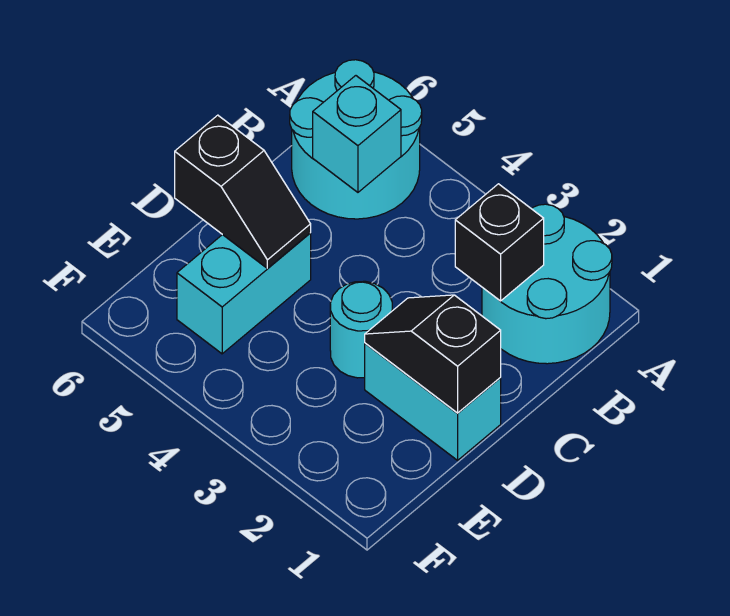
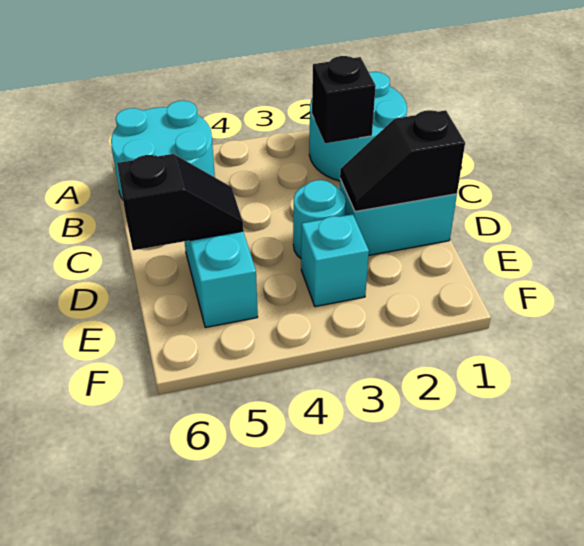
cyan 1x1 brick [313,76,401,192] -> cyan 1x1 brick moved to [301,214,369,307]

